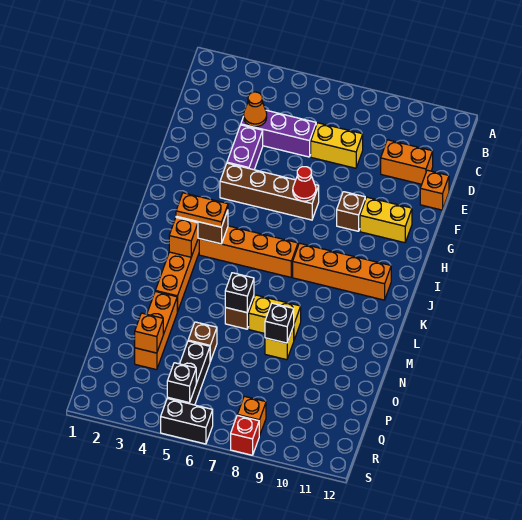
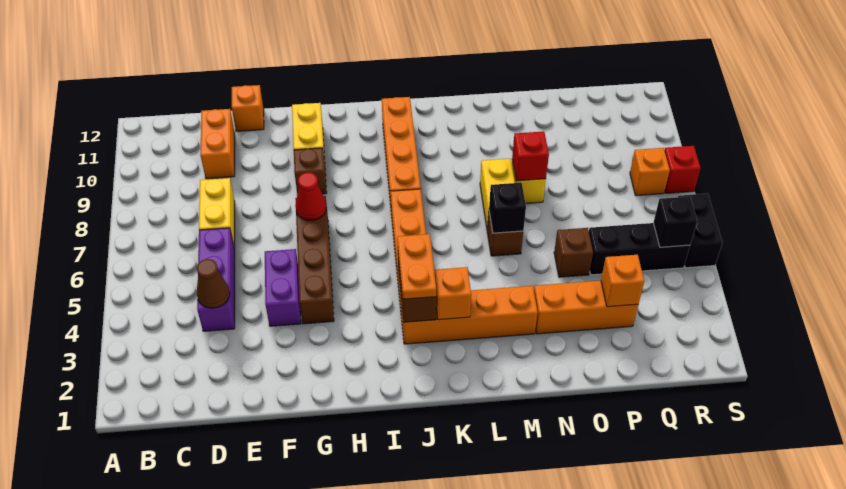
orange 1x1 cone [244,92,267,127] -> brown 1x1 cone [197,259,230,308]
purple 1x2 brick [227,125,263,170] -> purple 1x2 brick turned to [265,249,301,326]
black 1x1 brick [265,303,294,343] -> red 1x1 brick [512,131,549,181]

